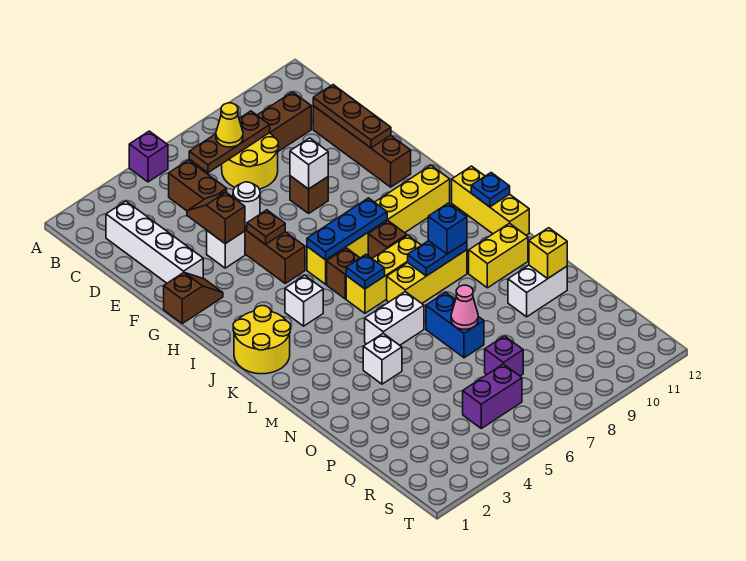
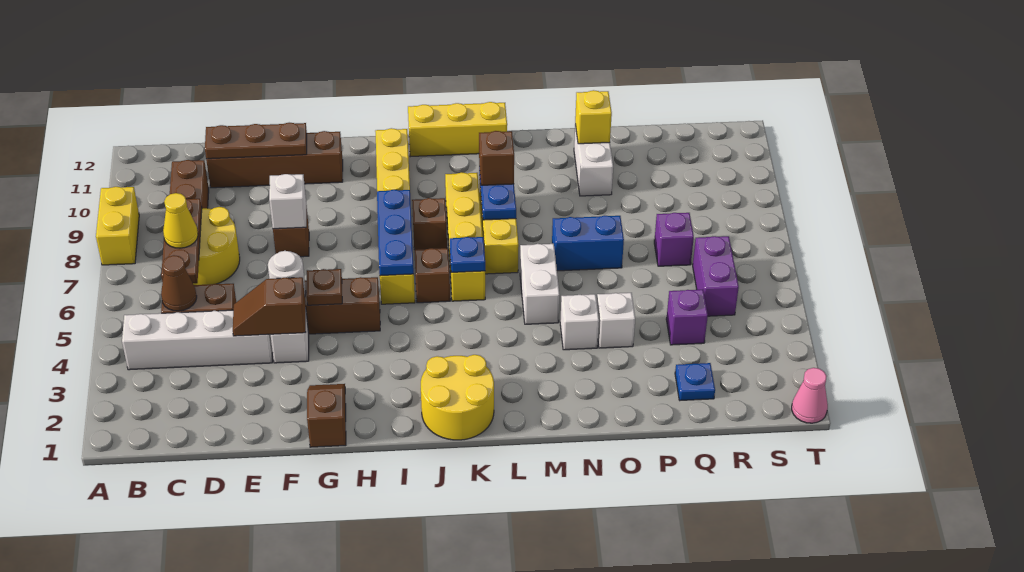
purple 1x1 brick [129,131,168,182] -> purple 1x1 brick moved to [666,290,708,345]
white 1x4 brick [106,201,203,283] -> white 1x4 brick moved to [122,310,273,370]
none -> brown 1x1 cone [161,255,197,311]
white 1x1 brick [285,275,323,326] -> white 1x1 brick moved to [597,293,635,348]
yellow 1x3 brick [346,235,421,313] -> yellow 1x4 brick [445,172,485,301]
blue 1x1 plate [471,173,510,207] -> blue 1x1 plate moved to [675,363,715,400]
blue 1x1 brick [428,203,467,254] -> brown 1x1 brick [479,131,514,185]
yellow 1x2 brick [469,223,528,288] -> yellow 1x2 brick moved to [96,187,139,265]
pink 1x1 cone [451,285,478,329] -> pink 1x1 cone moved to [792,368,828,423]

